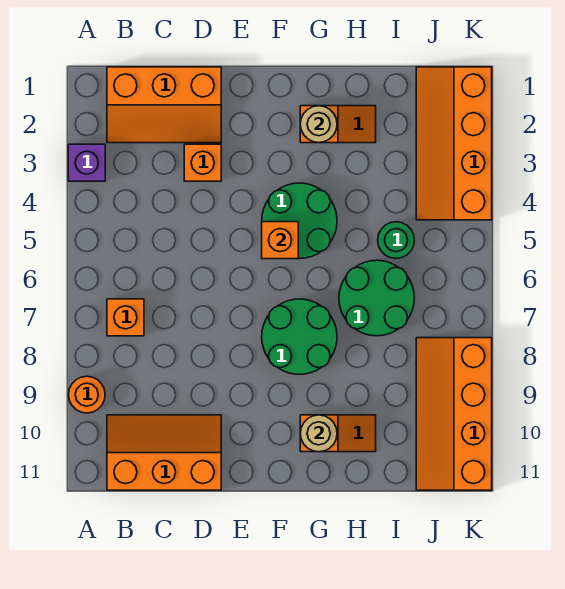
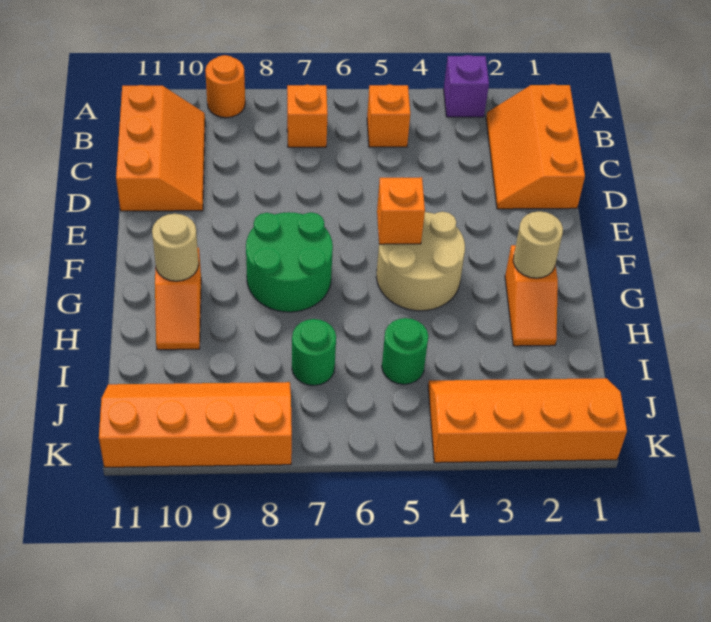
orange 1x1 brick [184,144,221,181] -> orange 1x1 brick moved to [367,84,410,147]
green 2x2 round brick [262,183,337,259] -> tan 2x2 round brick [377,212,465,311]
green 2x2 round brick [339,260,414,336] -> green 1x1 round brick [292,319,336,385]

